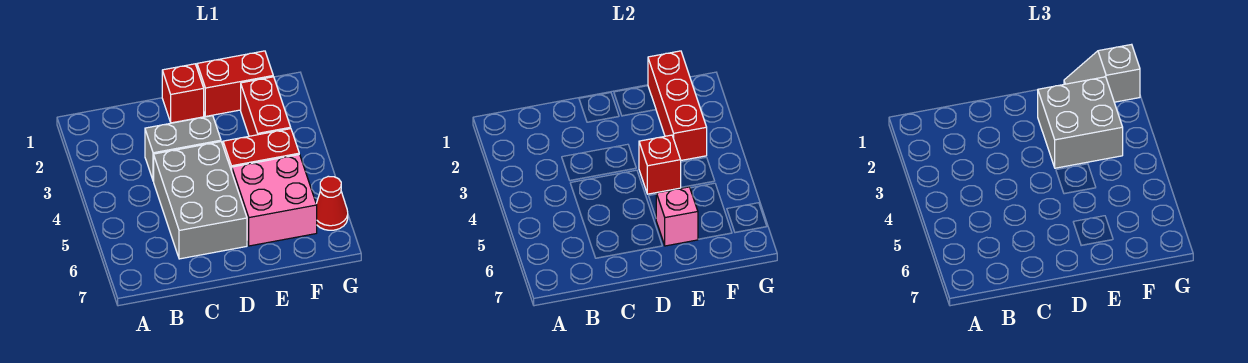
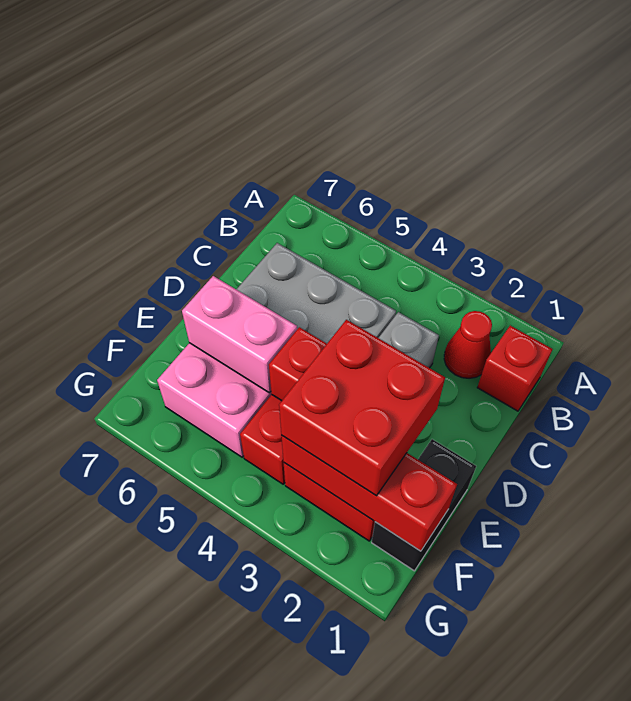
red 1x1 brick [162,64,204,123] -> red 1x1 brick moved to [477,326,552,411]
red 1x2 brick [197,51,273,116] -> black 1x2 brick [372,439,476,571]
grey 2x2 brick [1038,77,1123,168] -> red 2x2 brick [279,320,445,496]
pink 1x1 brick [656,187,698,246] -> pink 1x2 brick [182,276,297,393]
grey 1x2 slope [1064,44,1140,102] -> none
red 1x1 cone [316,176,348,230] -> red 1x1 cone moved to [444,311,492,378]

